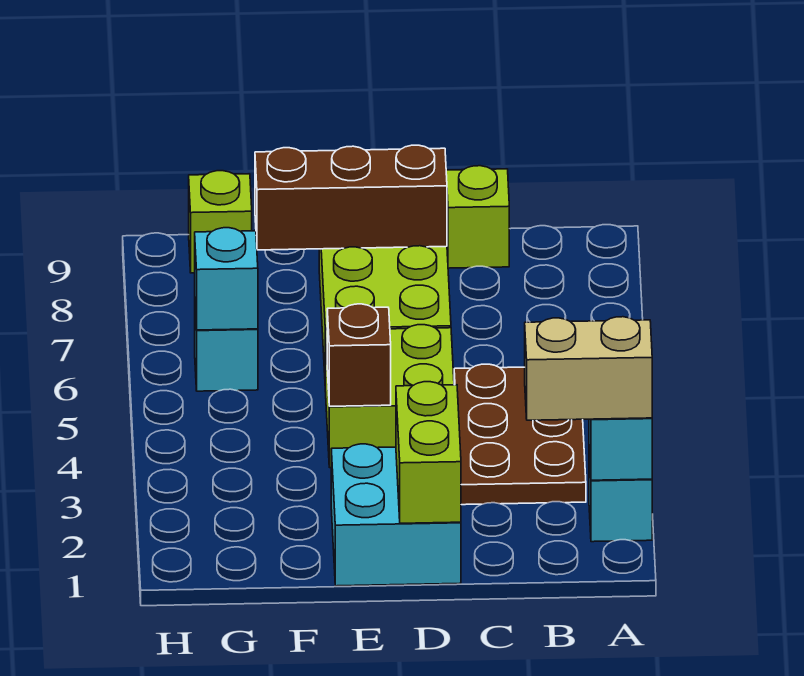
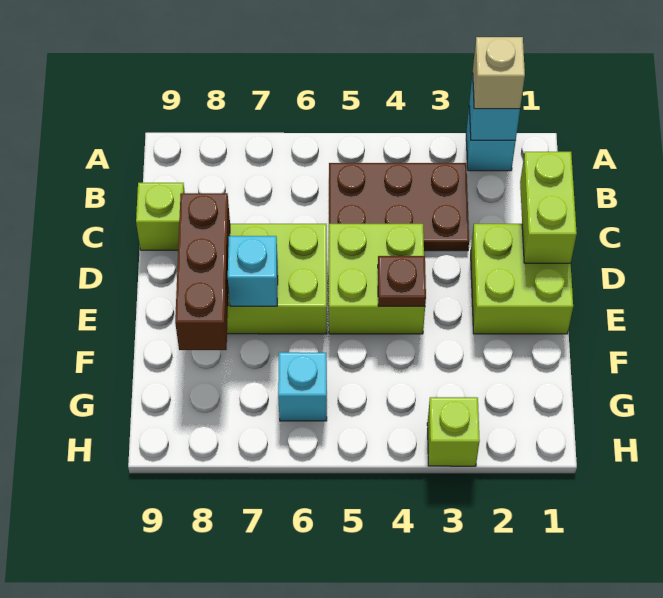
tan 1x2 brick [525,317,652,420] -> tan 1x1 brick [473,37,525,109]
cyan 2x2 brick [331,444,461,586] -> lime 2x2 brick [471,224,573,334]
lime 1x2 brick [396,382,461,523] -> lime 1x2 brick turned to [520,152,577,263]
brown 1x1 brick [327,304,391,406] -> brown 1x1 plate [378,256,426,306]
cyan 1x1 brick [195,228,258,330] -> cyan 1x1 brick moved to [228,236,278,306]
lime 1x1 brick [189,171,252,273] -> lime 1x1 brick moved to [427,397,480,466]

